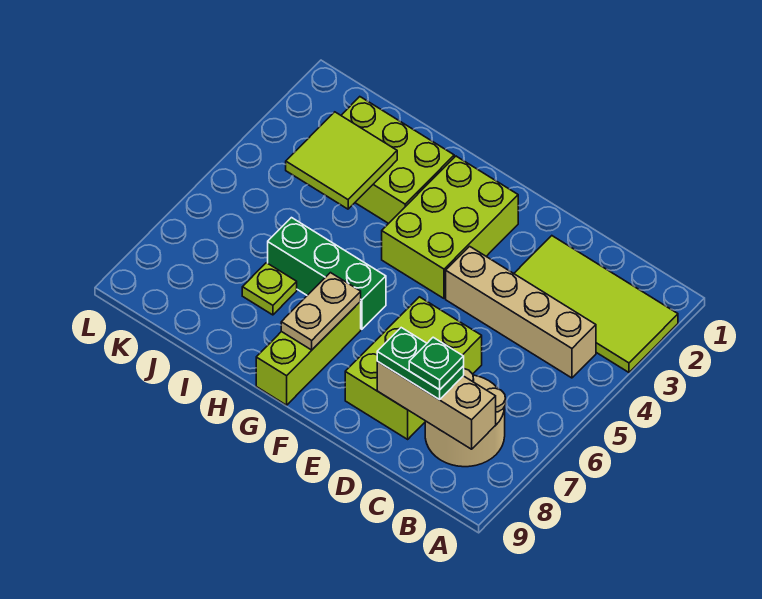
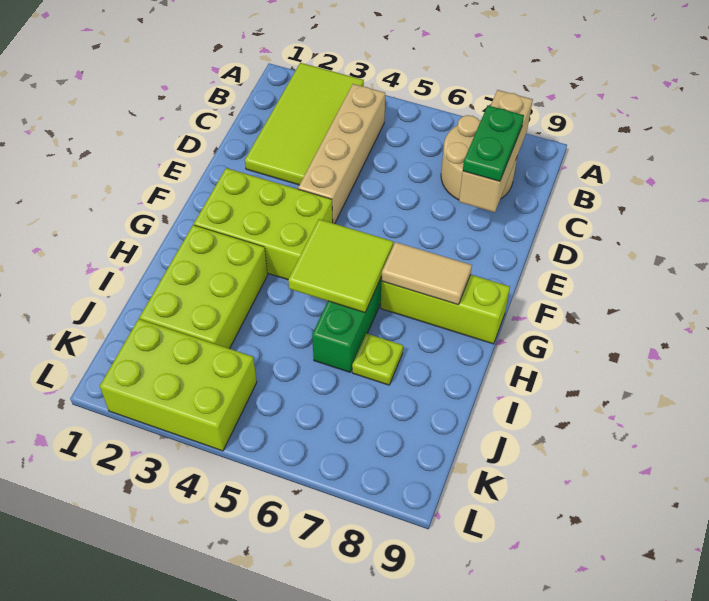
green 1x1 plate [409,337,464,390] -> none
lime 2x3 brick [345,297,482,439] -> lime 2x3 brick moved to [100,319,257,451]
tan 1x2 plate [281,273,361,350] -> tan 1x2 tile [382,242,472,305]
lime 2x2 tile [286,112,397,209] -> lime 2x2 tile moved to [288,219,393,313]

